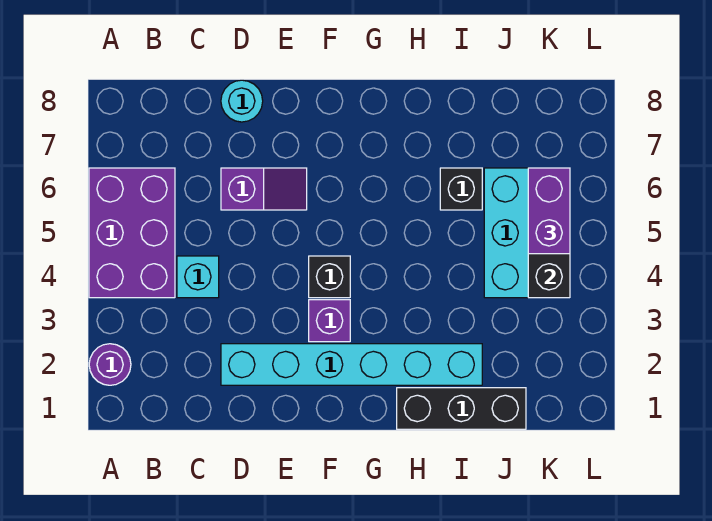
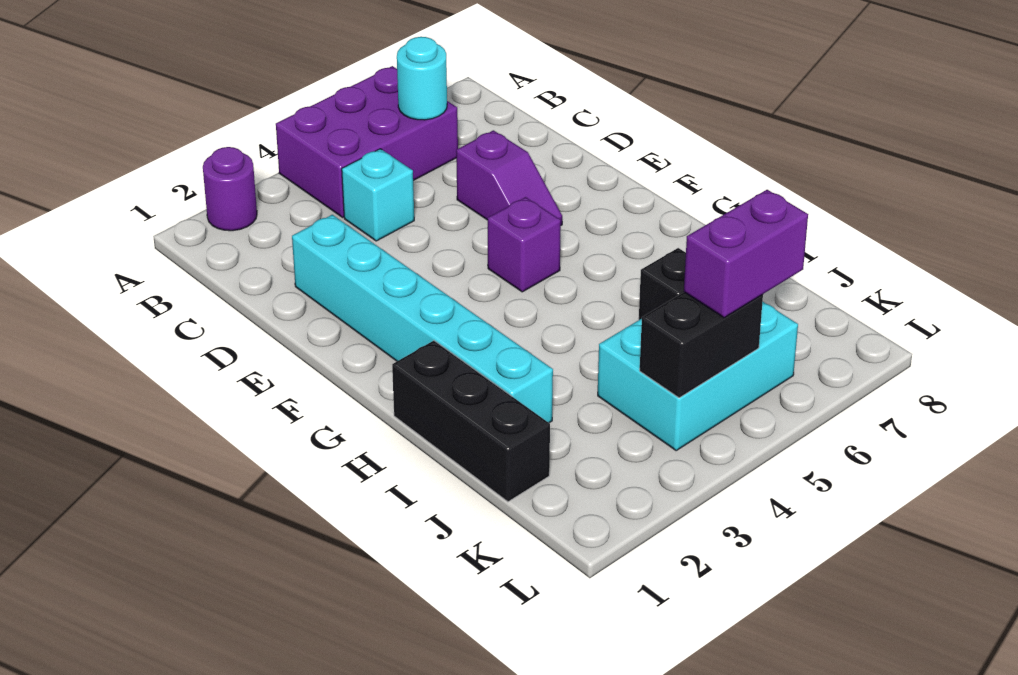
cyan 1x1 round brick [221,80,263,122] -> cyan 1x1 round brick moved to [397,37,447,120]
purple 1x1 brick [309,300,350,342] -> purple 1x1 brick moved to [488,197,561,292]
black 1x1 brick [309,256,350,298] -> none

